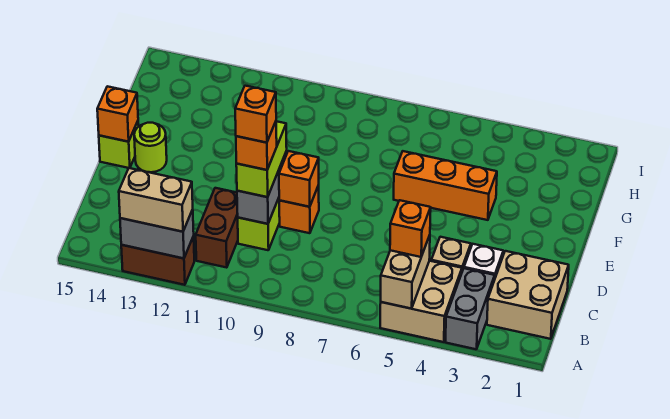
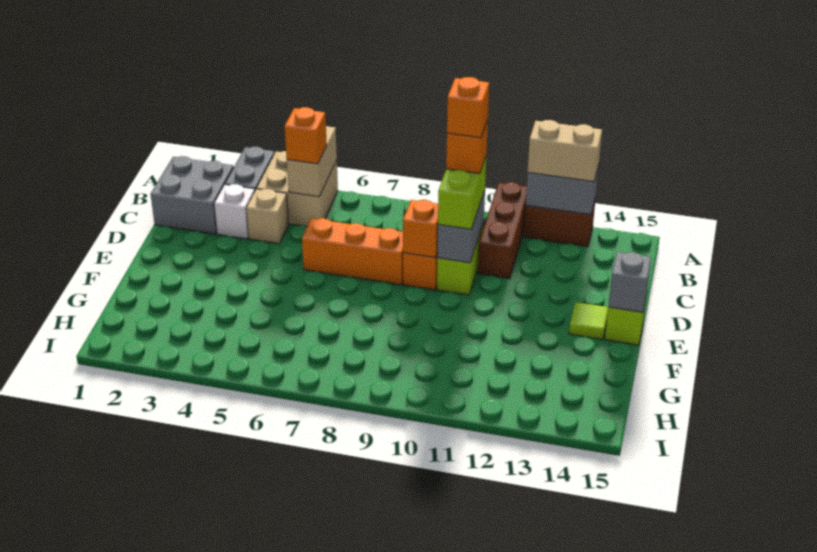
tan 2x2 brick [487,251,569,339] -> grey 2x2 brick [151,156,234,234]
brown 1x2 brick [196,188,238,268] -> brown 1x3 brick [478,182,527,279]
lime 1x1 round brick [134,123,167,172] -> lime 1x1 tile [569,302,609,339]
orange 1x1 brick [97,86,138,142] -> grey 1x1 brick [608,252,651,312]
orange 1x3 brick [394,151,497,220] -> orange 1x3 brick moved to [302,218,403,285]

